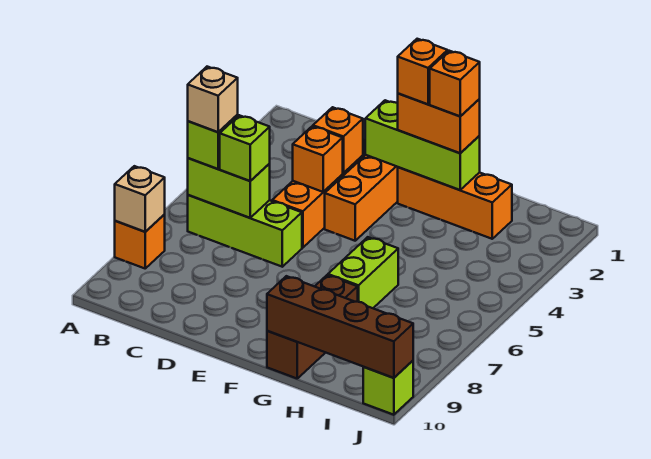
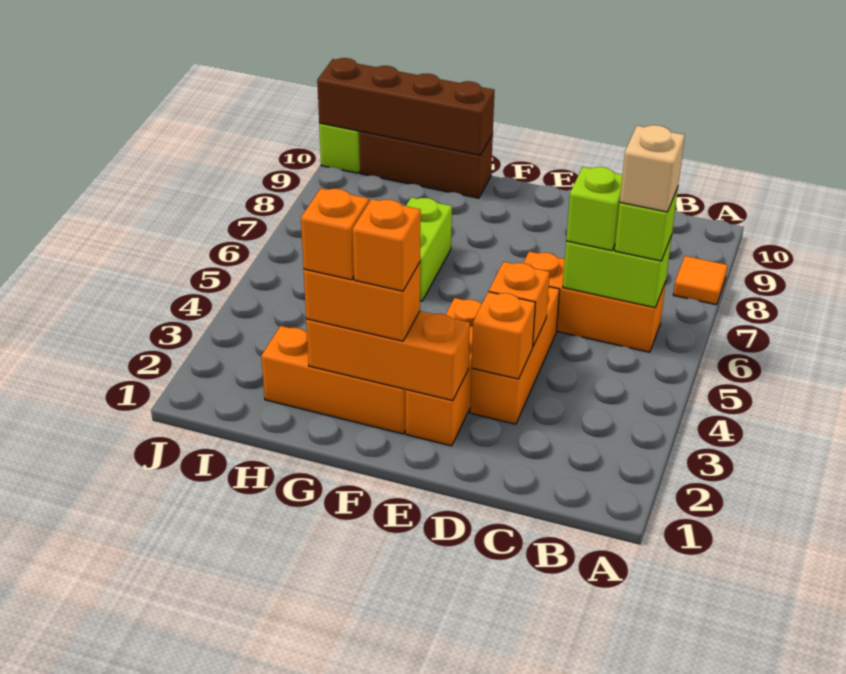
orange 1x1 brick [115,215,165,268] -> orange 1x1 tile [673,256,728,305]
tan 1x1 brick [115,166,165,232] -> none
lime 1x3 brick [188,195,302,267] -> orange 1x3 brick [524,252,666,352]
lime 1x3 brick [365,100,480,190] -> orange 1x3 brick [306,311,470,401]
brown 1x3 brick [267,275,358,378] -> brown 1x3 brick turned to [359,131,493,198]

